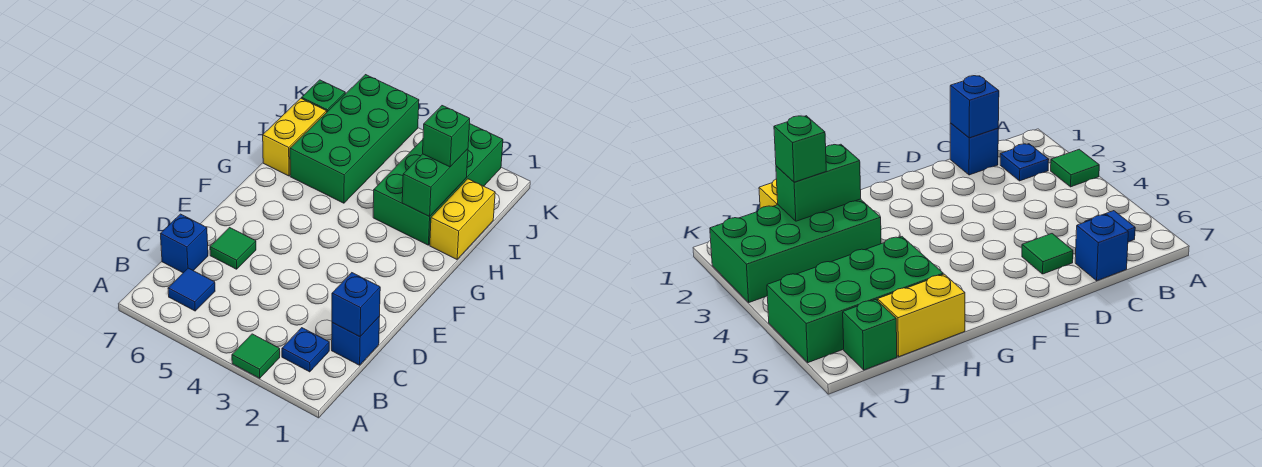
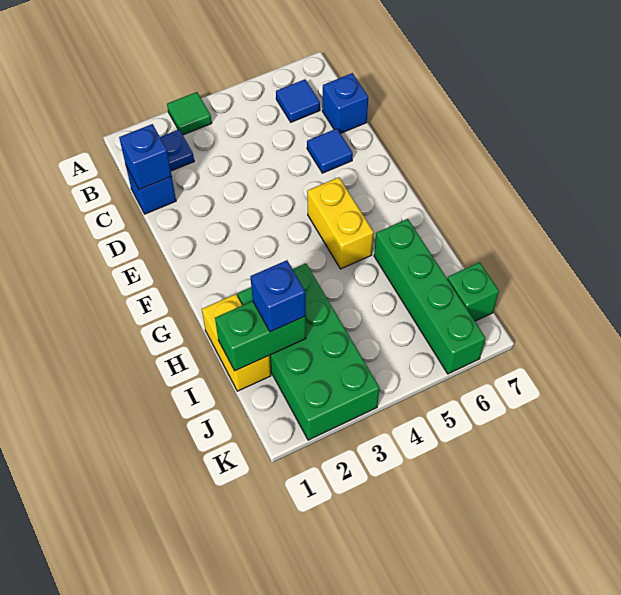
green 1x1 tile [210,228,256,269] -> blue 1x1 tile [307,129,353,173]
green 1x2 brick [402,149,468,216] -> green 1x2 brick turned to [215,301,306,371]
green 2x4 brick [290,75,419,203] -> green 1x4 brick [374,219,486,374]
yellow 1x2 brick [263,98,327,176] -> yellow 1x2 brick moved to [307,177,374,269]
green 1x1 brick [423,106,470,167] -> blue 1x1 brick [250,260,306,332]

